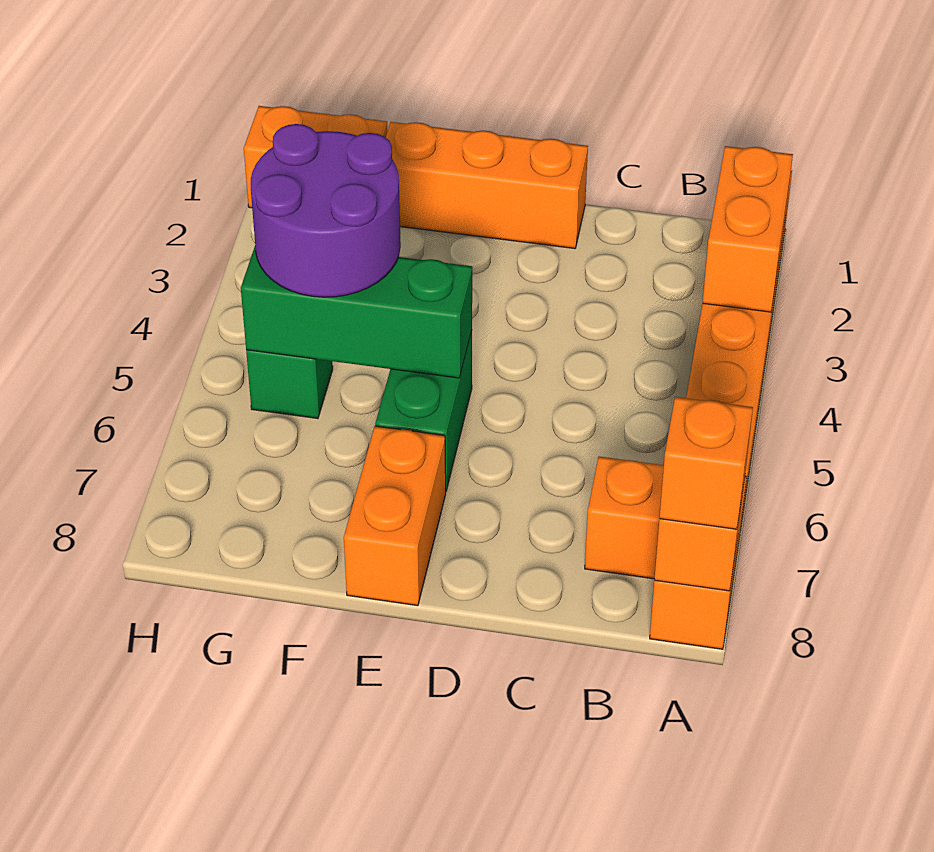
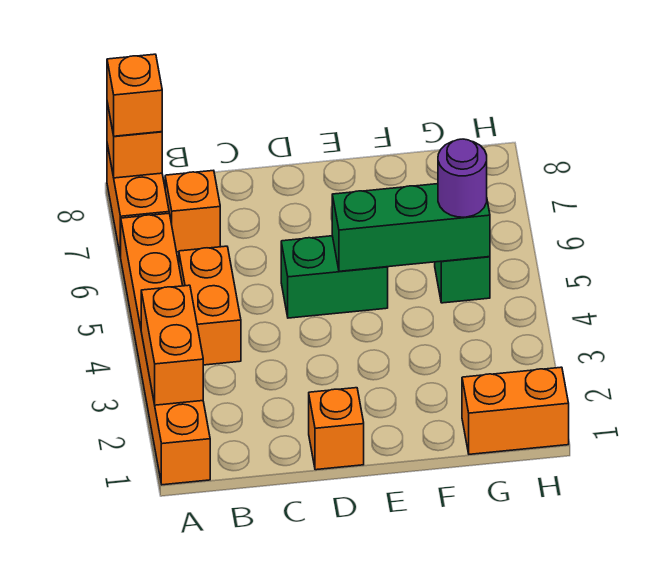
orange 1x3 brick [386,122,588,249] -> orange 1x1 brick [309,388,364,470]
green 1x2 brick [375,331,472,491] -> green 1x2 brick turned to [281,236,388,318]
orange 1x2 brick [344,426,446,606] -> orange 1x2 brick moved to [179,246,241,365]
purple 2x2 round brick [251,124,401,297] -> purple 1x1 round brick [438,139,487,217]

